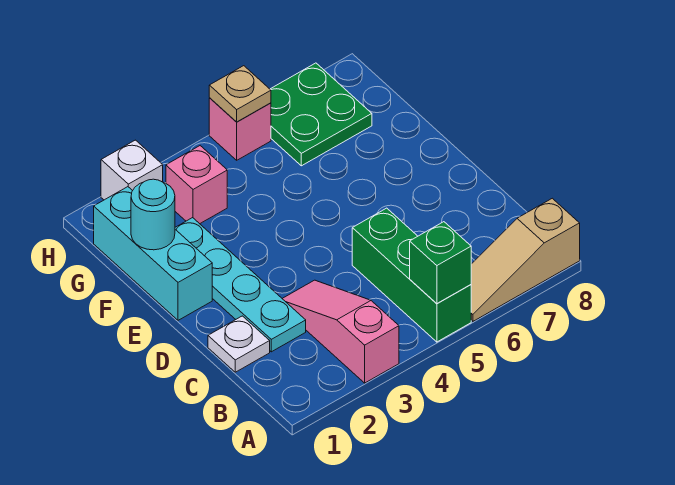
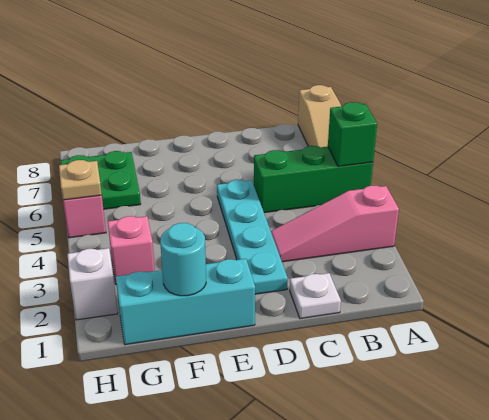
cyan 1x4 plate [175,218,306,352] -> cyan 1x4 plate turned to [217,180,288,294]

